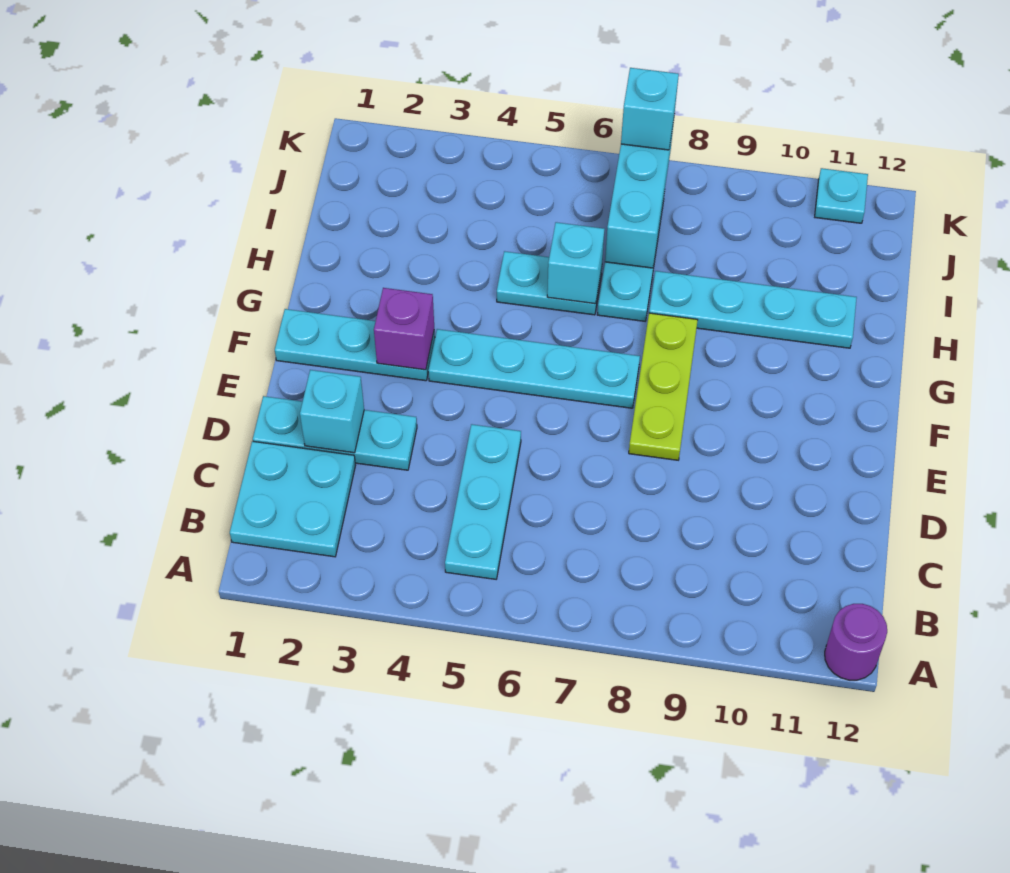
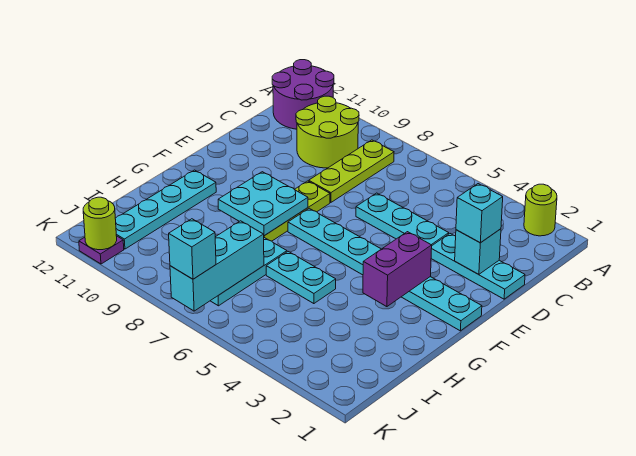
none -> lime 1x1 round brick [524,184,557,236]
purple 1x1 round brick [825,604,887,680] -> purple 2x2 round brick [272,60,334,129]
cyan 2x2 plate [230,441,356,557] -> cyan 2x2 plate moved to [218,172,308,236]
cyan 1x3 plate [445,424,521,579] -> cyan 1x3 plate turned to [356,193,449,245]
none -> lime 1x3 plate [309,140,394,202]
none -> lime 2x2 round brick [296,96,359,168]
purple 1x1 brick [374,288,434,370] -> purple 1x2 brick [363,232,432,307]
cyan 1x1 brick [547,222,605,304] -> cyan 1x1 brick moved to [456,184,503,243]
cyan 1x4 plate [649,271,857,348] -> cyan 1x4 plate turned to [115,170,216,249]
cyan 1x1 plate [815,168,868,223] -> purple 1x1 plate [79,236,124,264]
none -> lime 1x1 round brick [83,197,117,250]

